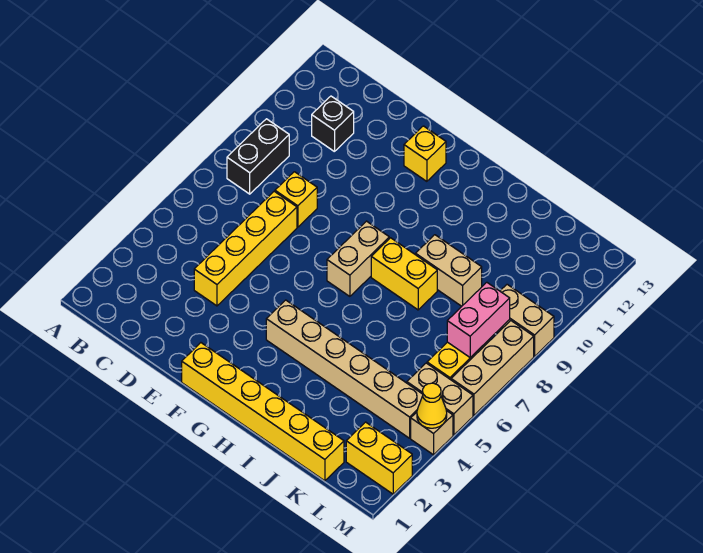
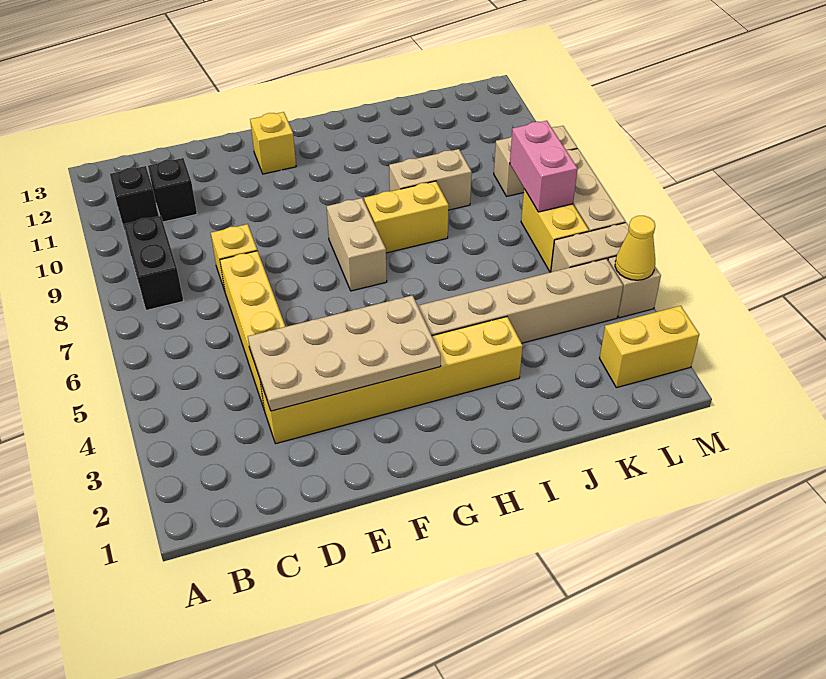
none -> black 1x1 brick [110,166,158,231]
none -> tan 2x4 plate [248,295,441,411]
yellow 1x6 brick [182,343,344,481] -> yellow 1x6 brick moved to [260,317,523,444]

